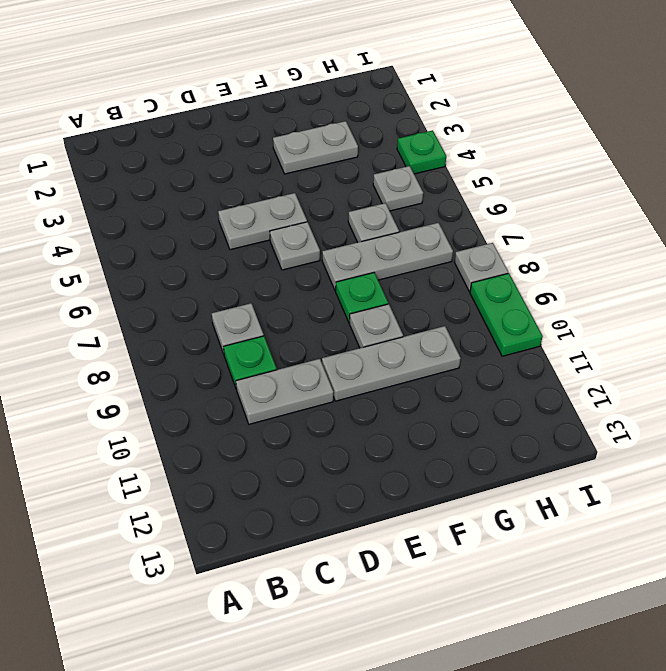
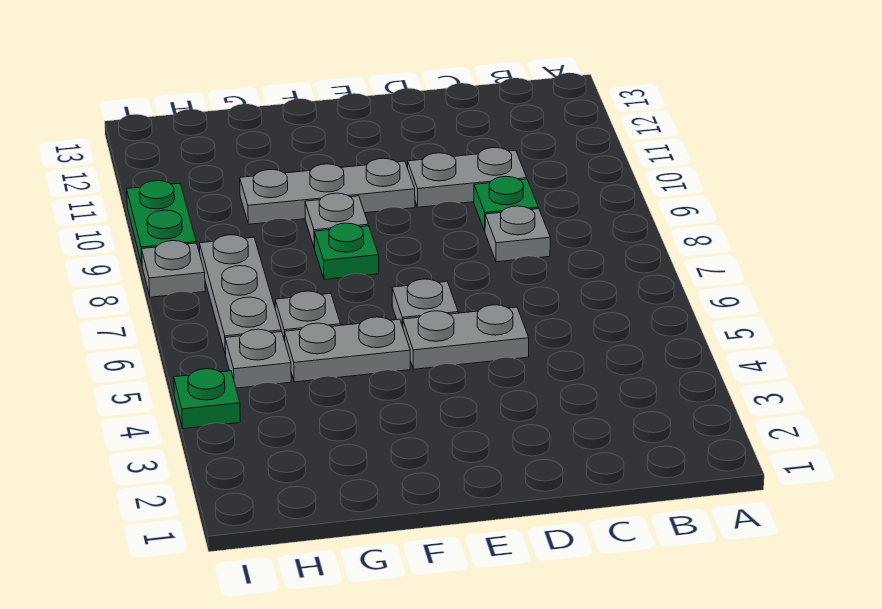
grey 1x2 plate [273,121,358,174] -> grey 1x2 plate moved to [285,317,410,382]
grey 1x3 plate [322,223,453,291] -> grey 1x3 plate turned to [199,235,281,355]

